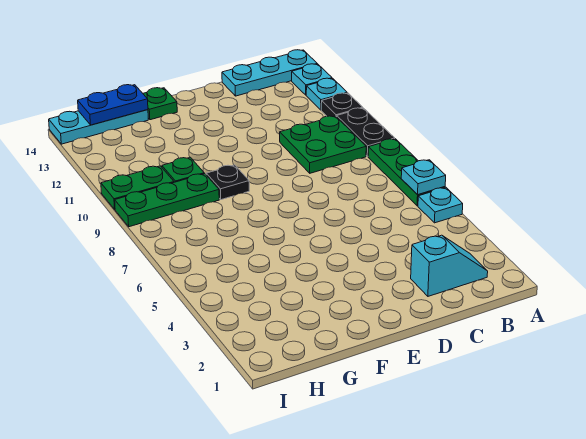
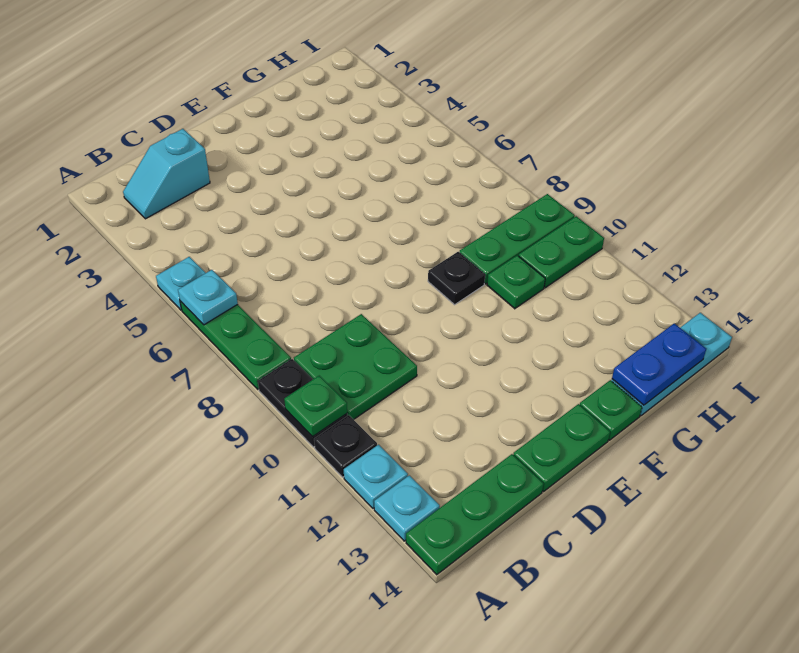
none -> green 1x1 plate [284,376,347,437]
cyan 1x3 plate [222,50,317,96] -> green 1x3 plate [406,454,544,575]
none -> green 1x2 plate [513,404,610,491]

